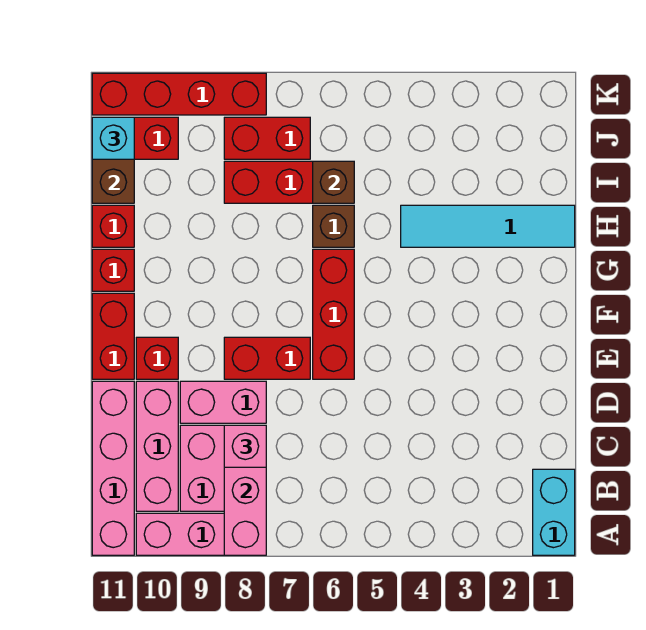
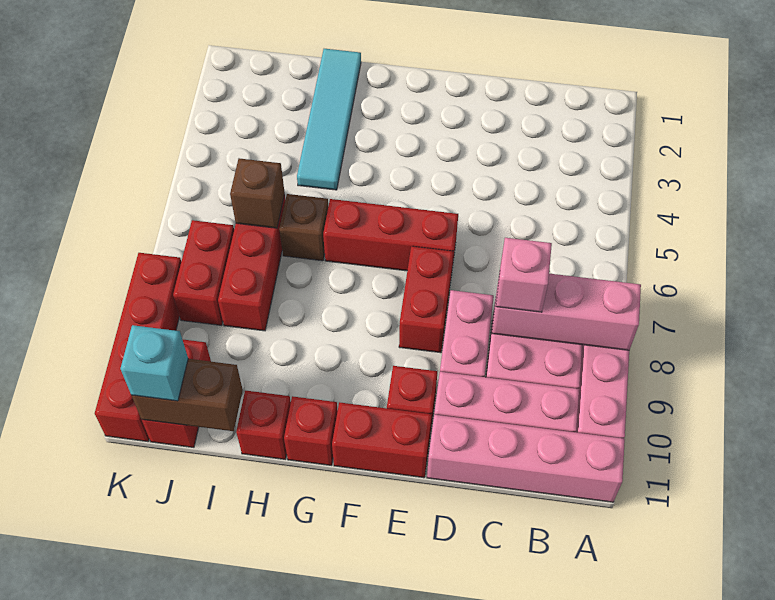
cyan 1x2 brick [533,469,575,555] -> none

